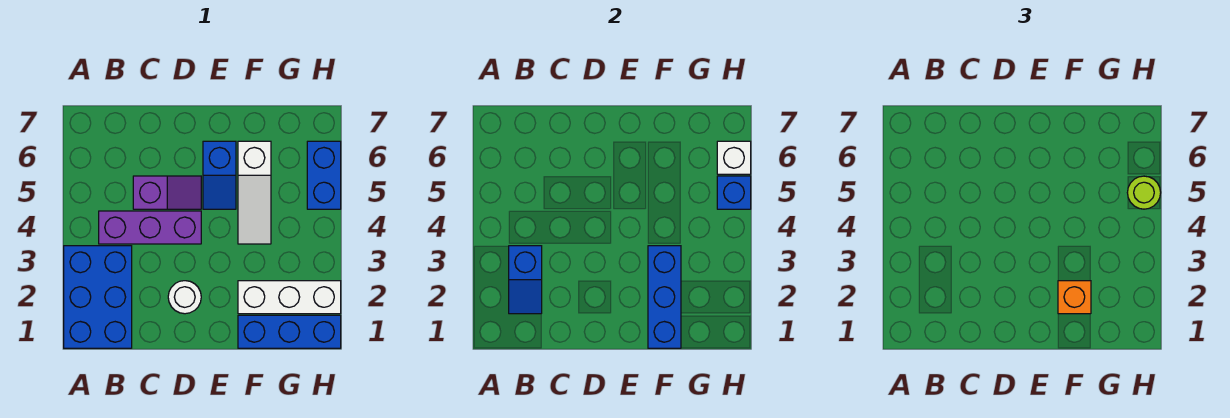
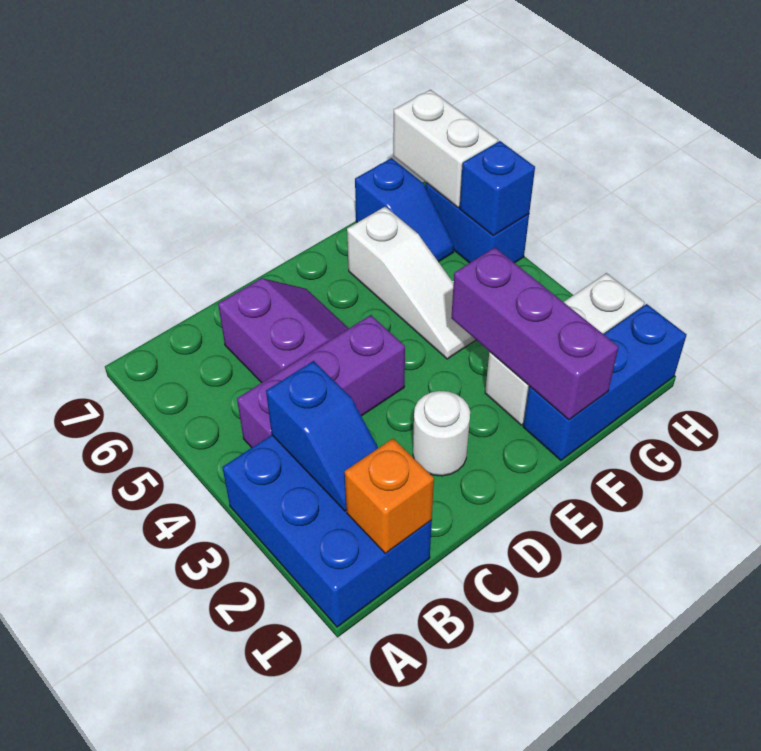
purple 1x2 slope [133,176,201,209] -> purple 2x2 slope [218,278,349,383]
blue 1x2 slope [203,141,236,209] -> blue 1x2 slope moved to [355,158,454,262]
blue 1x3 brick [648,246,681,348] -> purple 1x3 brick [451,247,619,420]
orange 1x1 brick [1058,281,1091,314] -> orange 1x1 brick moved to [345,438,434,554]
lime 1x1 round brick [1127,176,1161,209] -> none
white 1x1 brick [717,141,751,174] -> white 1x2 brick [393,90,498,208]

